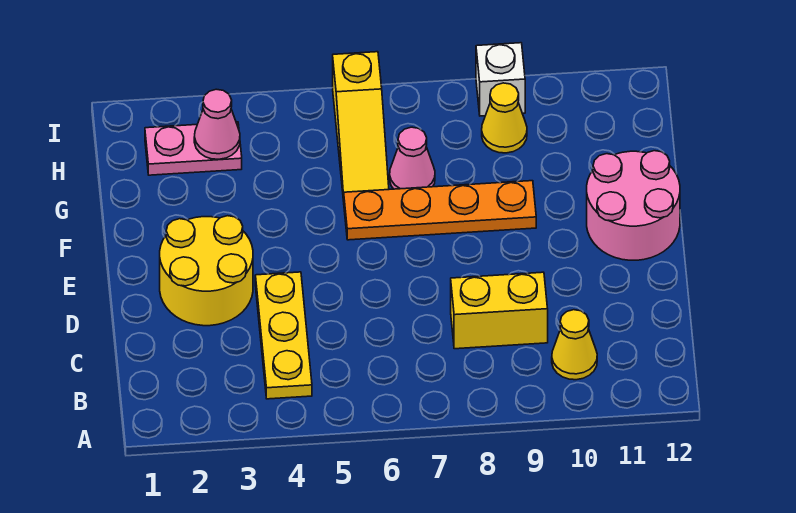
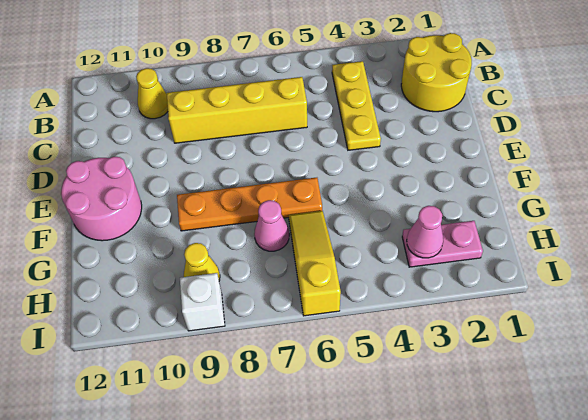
yellow 1x2 brick [451,272,548,349] -> yellow 1x4 brick [167,77,307,143]
yellow 2x2 round brick [160,216,253,326] -> yellow 2x2 round brick moved to [401,33,472,112]

